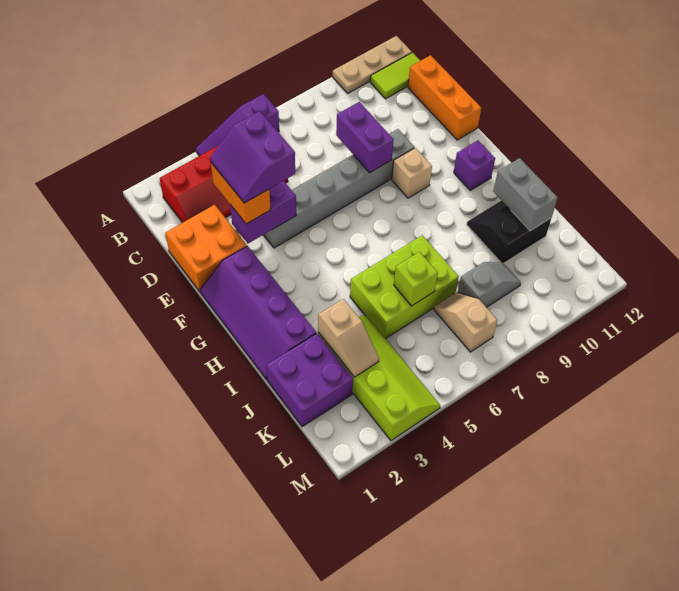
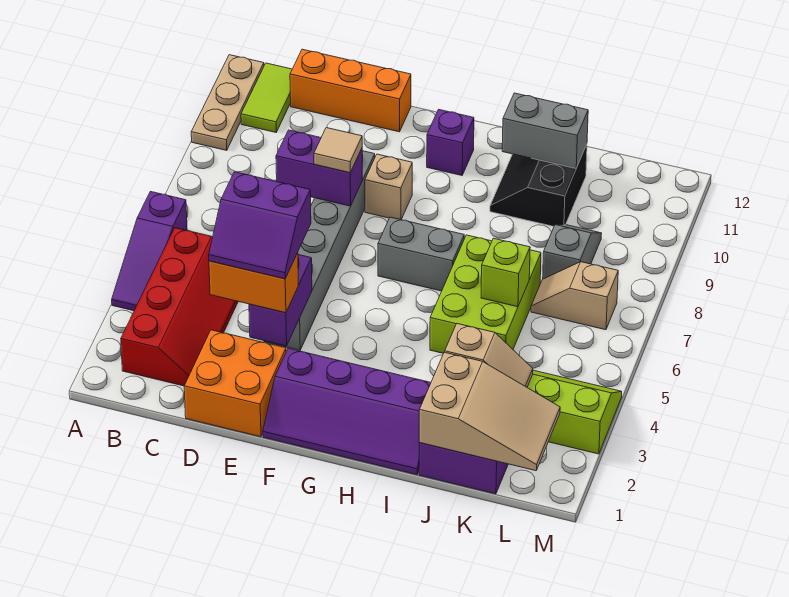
none -> tan 1x1 tile [314,128,362,173]
none -> grey 1x2 brick [378,217,464,291]
none -> tan 2x3 slope [419,352,560,471]

